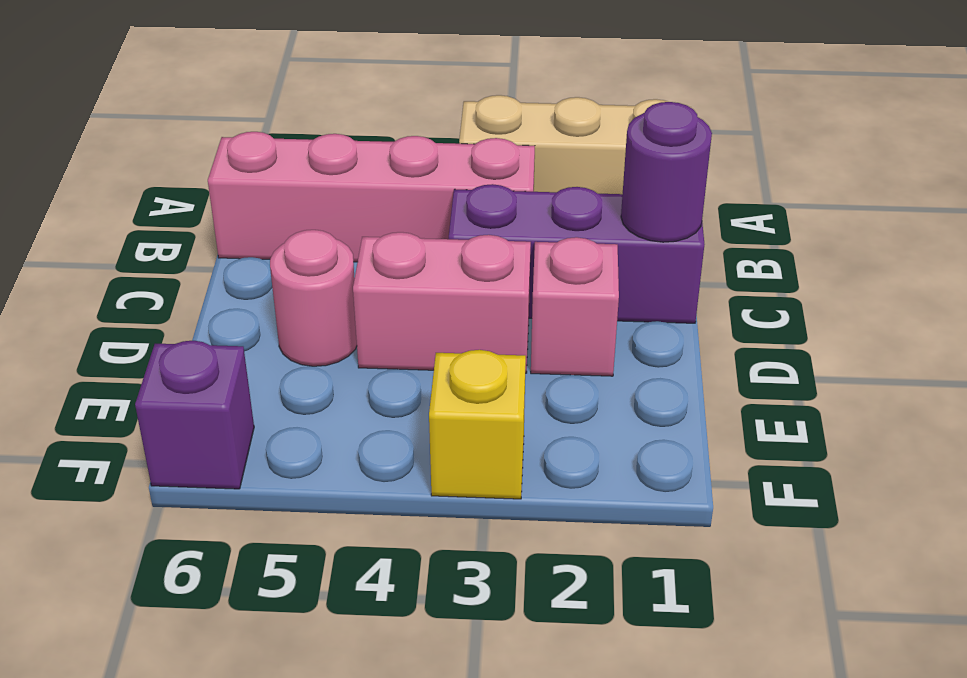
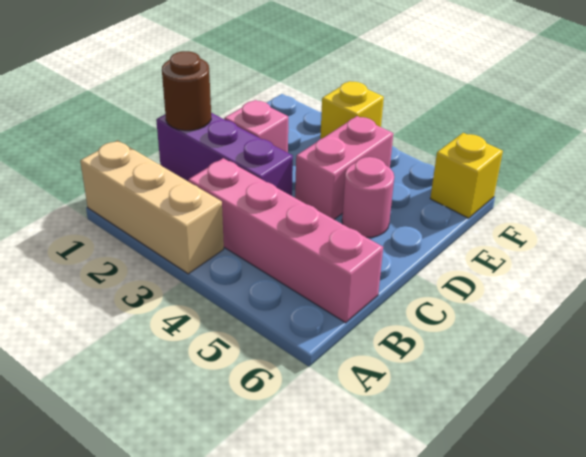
purple 1x1 round brick [621,102,712,242] -> brown 1x1 round brick [162,51,211,131]
pink 1x2 brick [353,232,531,373] -> pink 1x2 brick turned to [295,116,393,219]
purple 1x1 brick [135,341,254,489] -> yellow 1x1 brick [430,133,503,218]

